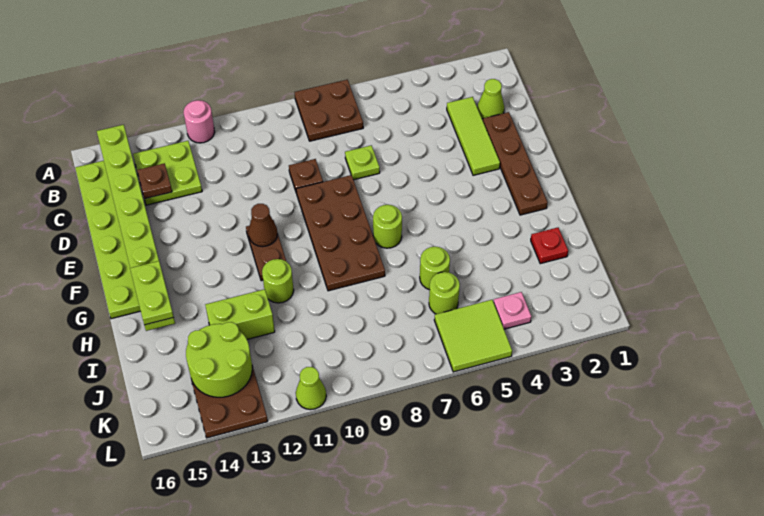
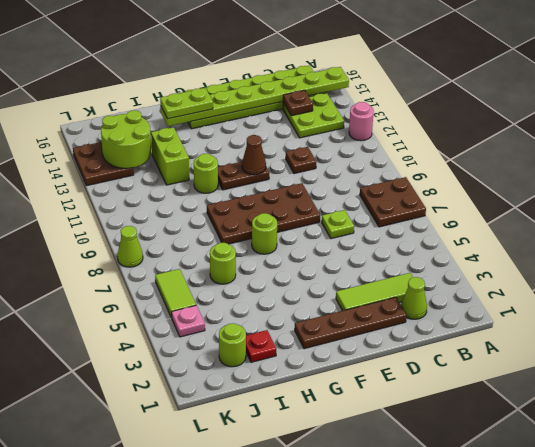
brown 1x1 plate [289,159,323,193] -> brown 1x1 plate moved to [286,147,316,174]
lime 1x1 round brick [429,272,460,314] -> lime 1x1 round brick moved to [219,323,246,367]
lime 2x2 tile [434,300,512,372] -> lime 1x2 tile [155,269,196,318]
lime 1x1 cone [296,367,326,410] -> lime 1x1 cone moved to [117,226,143,267]

